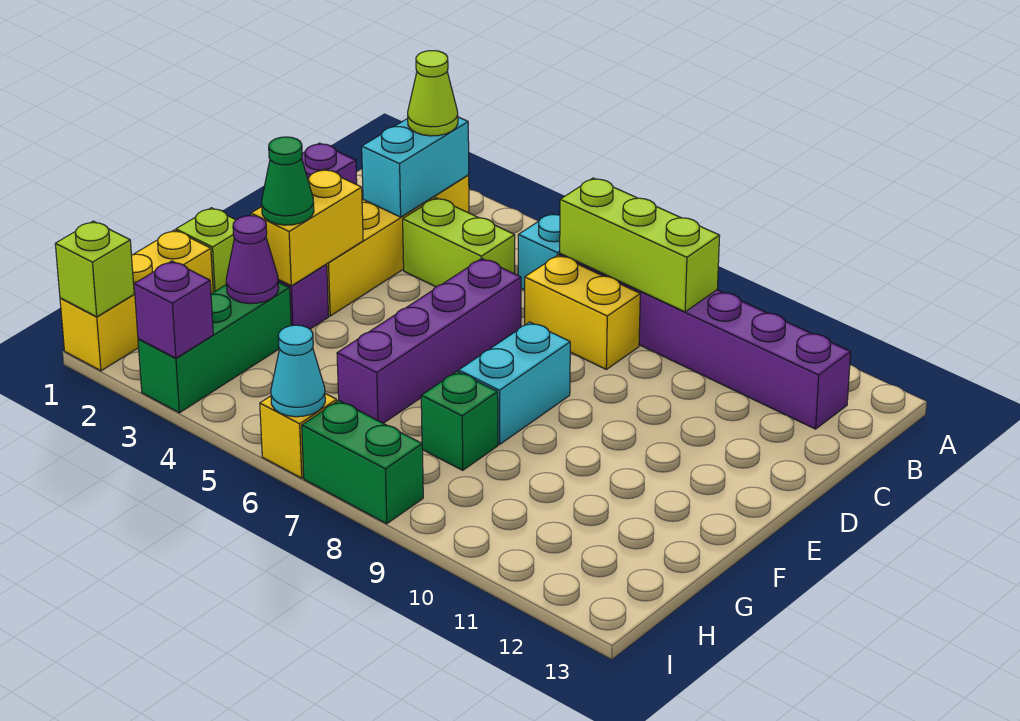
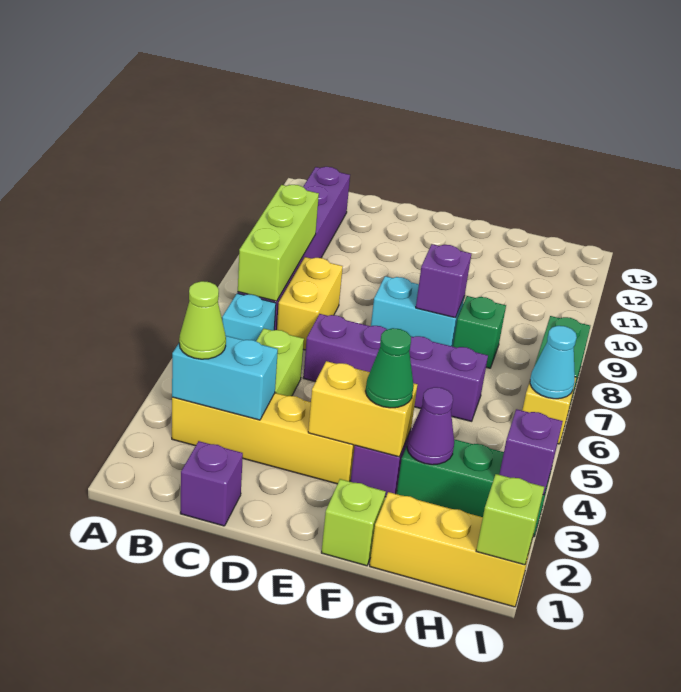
none -> purple 1x1 brick [416,244,471,318]

